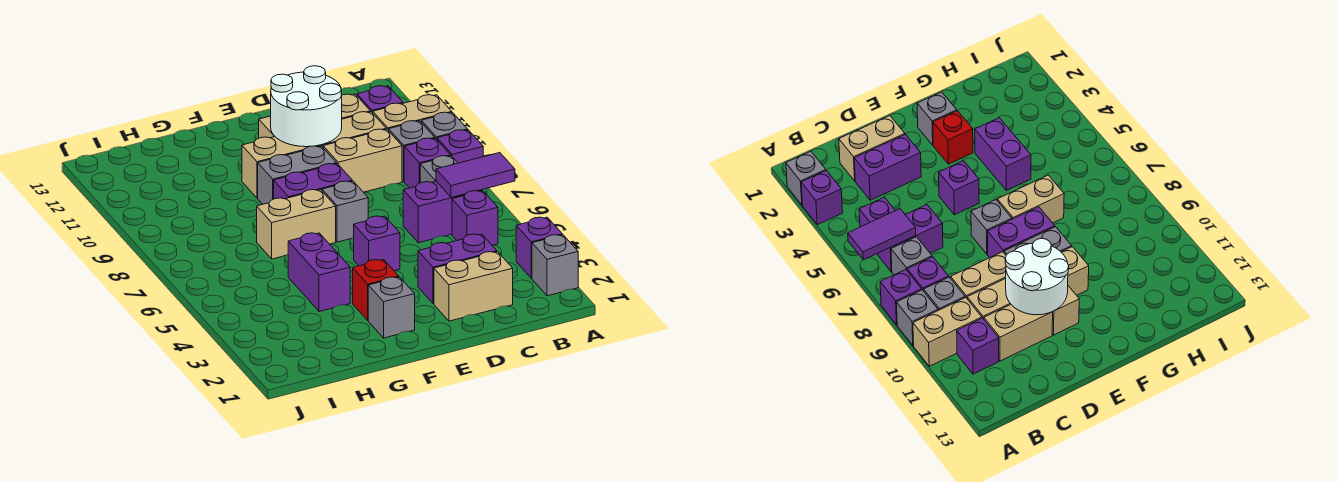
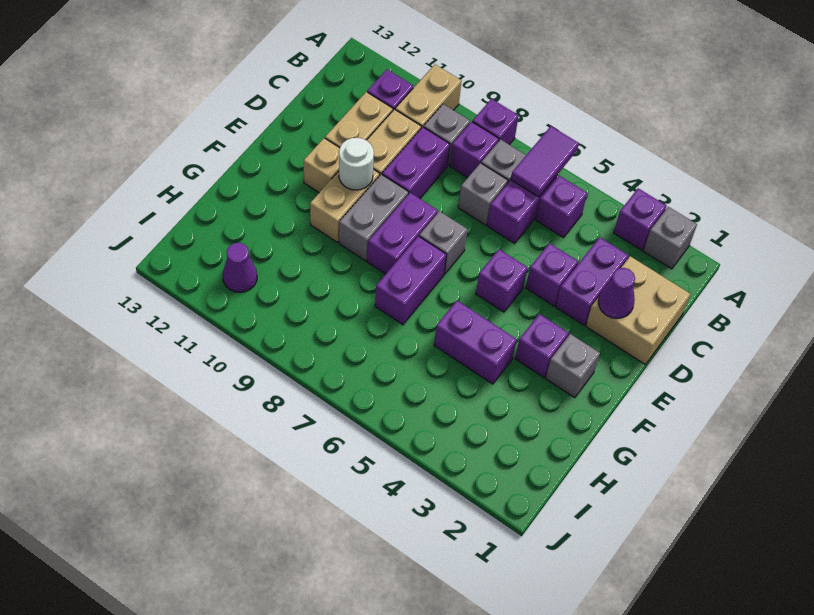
grey 1x1 brick [421,112,468,139] -> grey 1x1 brick moved to [458,163,508,225]
tan 1x2 brick [434,252,513,321] -> tan 2x2 brick [586,256,690,365]
tan 1x2 brick [323,129,402,192] -> purple 1x2 brick [382,127,450,199]
none -> purple 1x1 cone [598,268,635,318]
none -> purple 1x1 brick [526,243,578,306]
white 2x2 round brick [271,66,342,147] -> white 1x1 round brick [339,138,374,190]
red 1x1 brick [353,260,399,320] -> purple 1x1 brick [515,314,568,377]
tan 1x2 brick [257,190,336,259] -> purple 1x2 brick [375,236,446,325]
none -> purple 1x1 cone [223,243,257,292]

